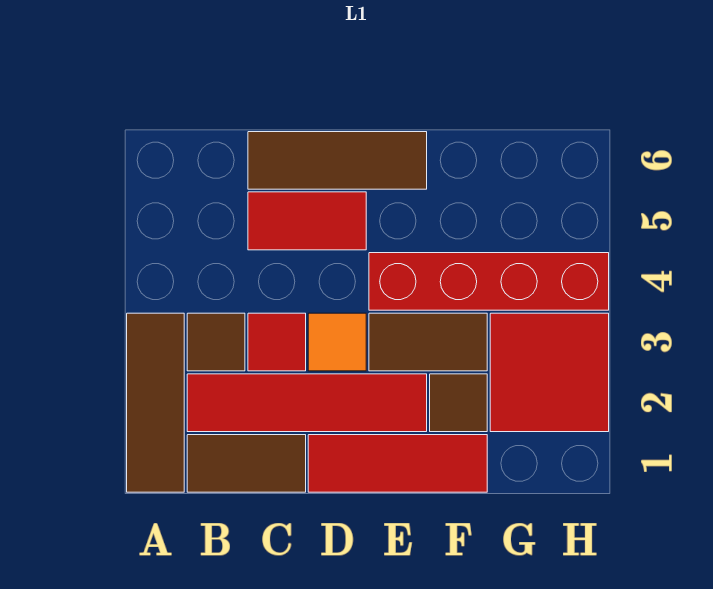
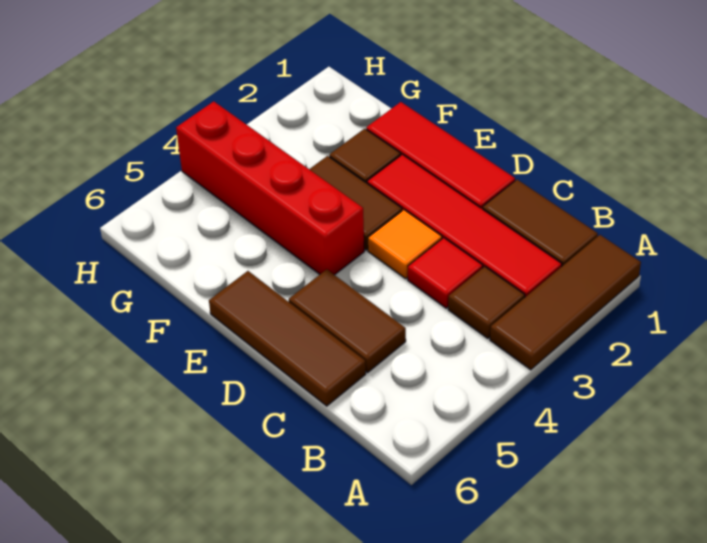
red 1x2 tile [248,192,366,250] -> brown 1x2 tile [289,269,406,372]
red 2x2 tile [490,313,609,432] -> none

